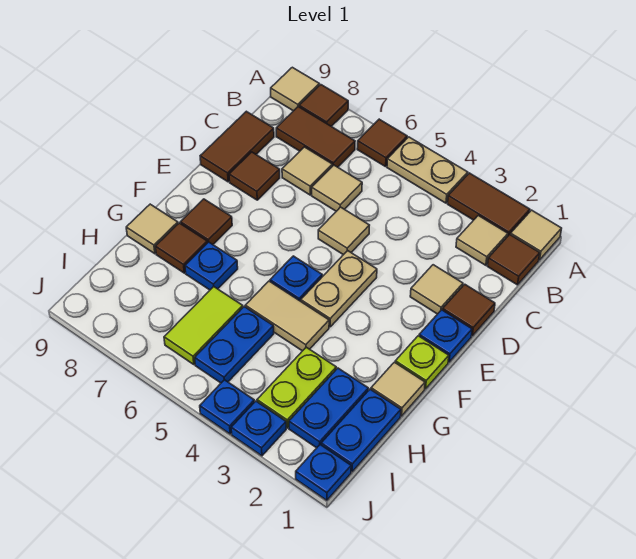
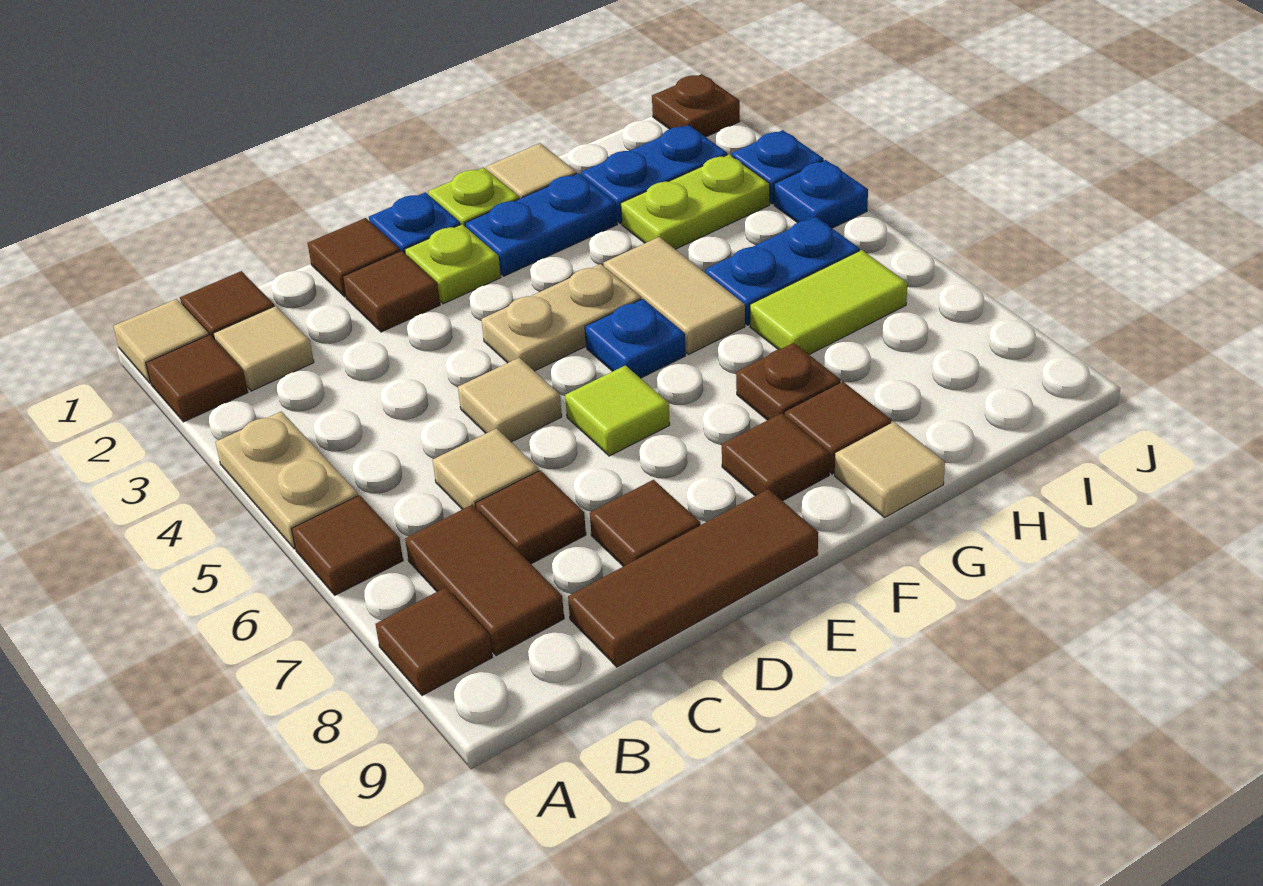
brown 1x2 tile [448,173,530,236] -> brown 1x1 tile [146,335,248,422]
tan 1x1 tile [271,67,319,111] -> none
tan 1x1 tile [282,147,332,195] -> brown 1x1 tile [476,470,586,564]
brown 1x2 tile [200,111,274,182] -> brown 1x3 tile [568,489,818,667]
tan 1x1 tile [410,265,463,314] -> brown 1x1 tile [343,251,440,332]
none -> lime 1x1 plate [405,224,501,304]
none -> lime 1x1 tile [565,365,670,456]
blue 1x1 plate [185,242,238,290] -> brown 1x1 plate [736,343,840,420]
blue 1x2 plate [321,389,401,472] -> blue 1x2 plate moved to [465,173,617,276]
blue 1x1 plate [296,445,351,500] -> brown 1x1 plate [652,74,740,137]

